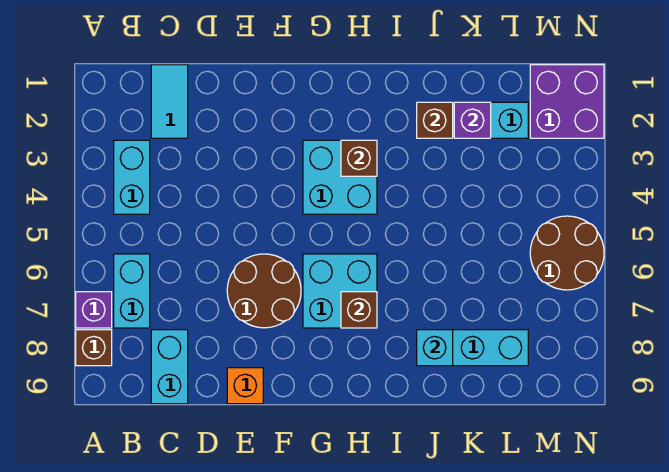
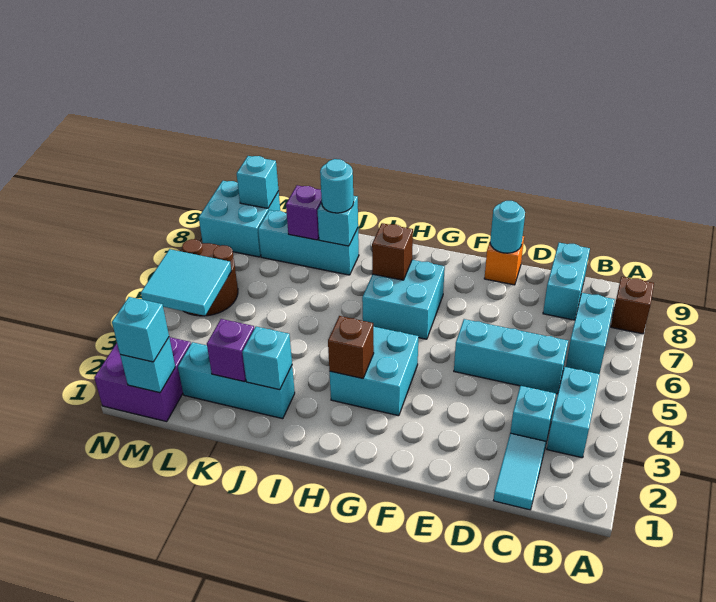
purple 1x1 brick [76,292,112,328] -> purple 1x1 brick moved to [286,185,322,240]
none -> cyan 1x1 brick [510,386,556,442]
none -> cyan 1x3 brick [454,319,568,394]
brown 2x2 round brick [227,254,301,328] -> none
none -> cyan 1x1 round brick [490,201,525,253]
brown 1x1 brick [417,102,453,138] -> cyan 1x1 brick [242,327,292,390]
none -> cyan 1x1 round brick [320,159,354,213]
none -> cyan 1x1 brick [120,338,175,393]
none -> cyan 1x1 brick [112,297,169,362]
none -> cyan 2x2 tile [141,249,231,316]
none -> cyan 2x2 brick [199,181,280,257]
none -> cyan 1x1 brick [237,156,279,208]

